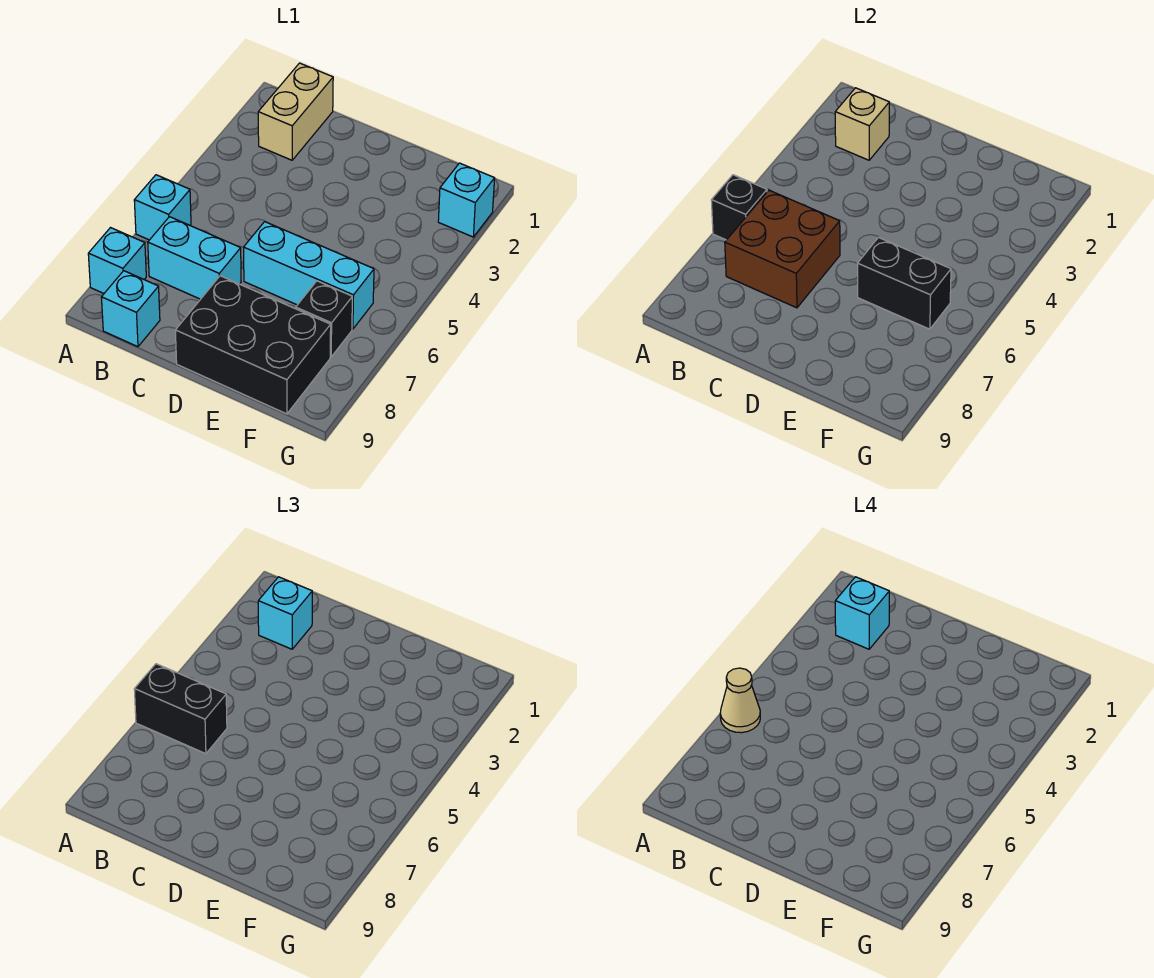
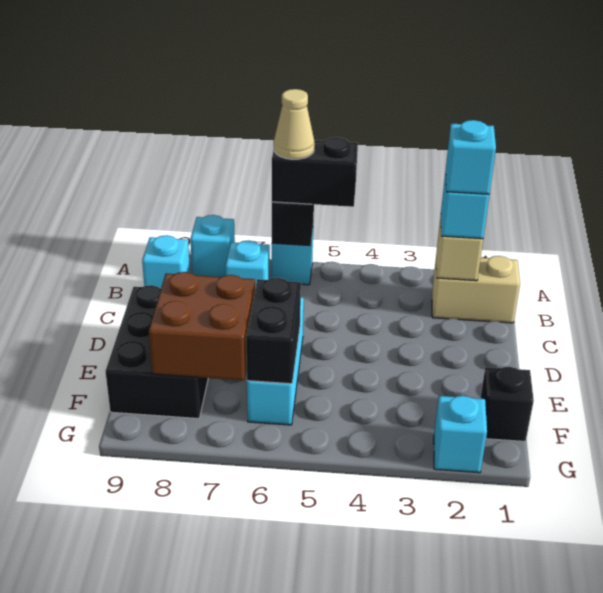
black 1x2 brick [134,664,227,754] -> black 1x2 brick turned to [272,137,358,207]
brown 2x2 brick [725,190,840,308] -> brown 2x2 brick moved to [149,272,255,380]
cyan 1x2 brick [148,217,241,299] -> cyan 1x1 brick [225,240,270,288]
black 1x1 brick [296,281,352,357] -> black 1x1 brick moved to [480,367,534,441]

